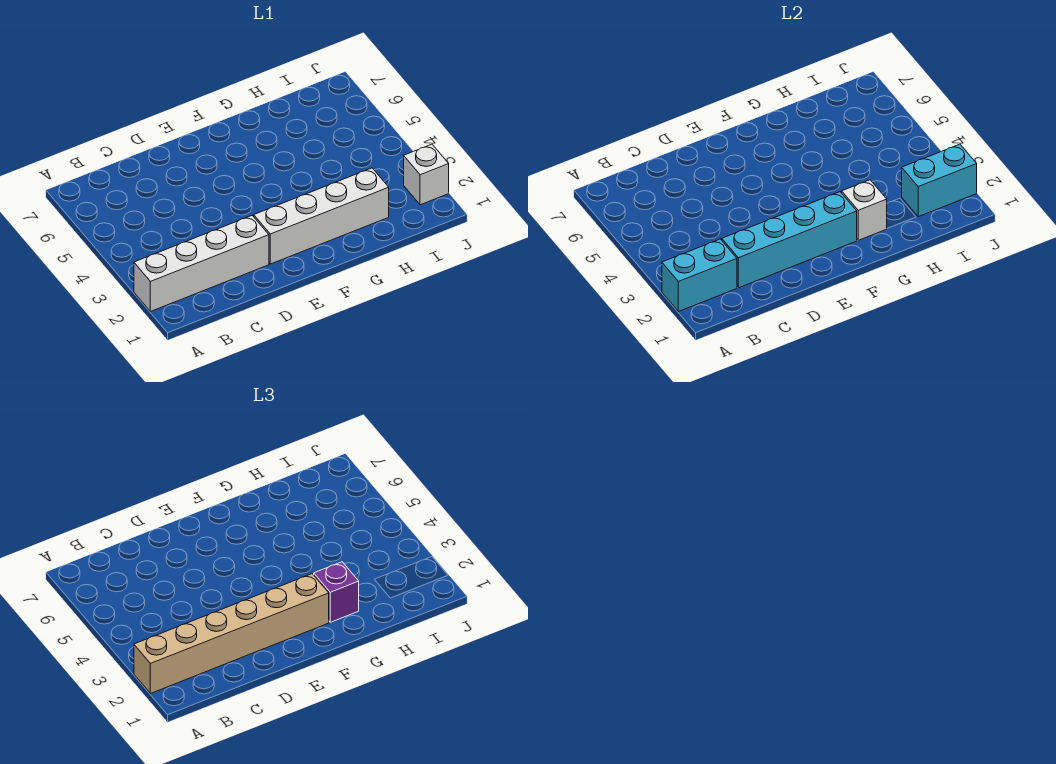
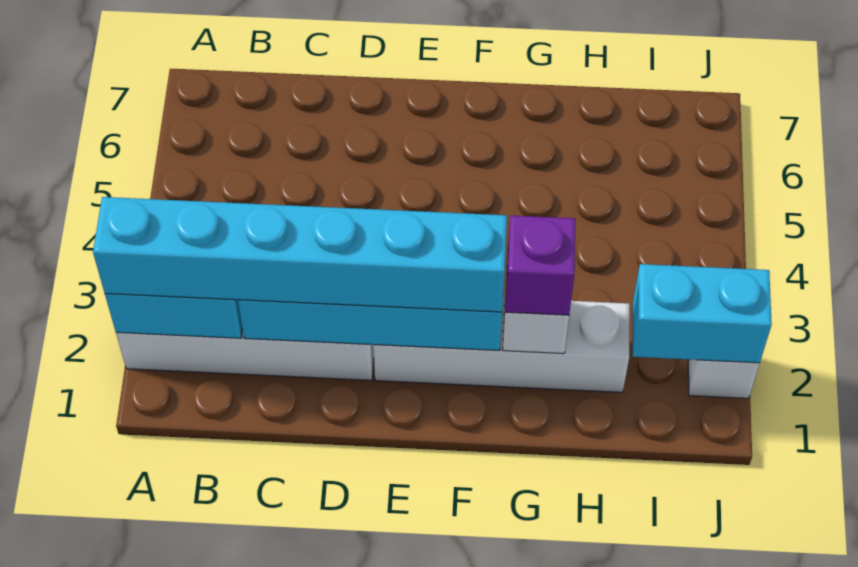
tan 1x6 brick [134,574,329,694] -> cyan 1x6 brick [93,197,507,312]

